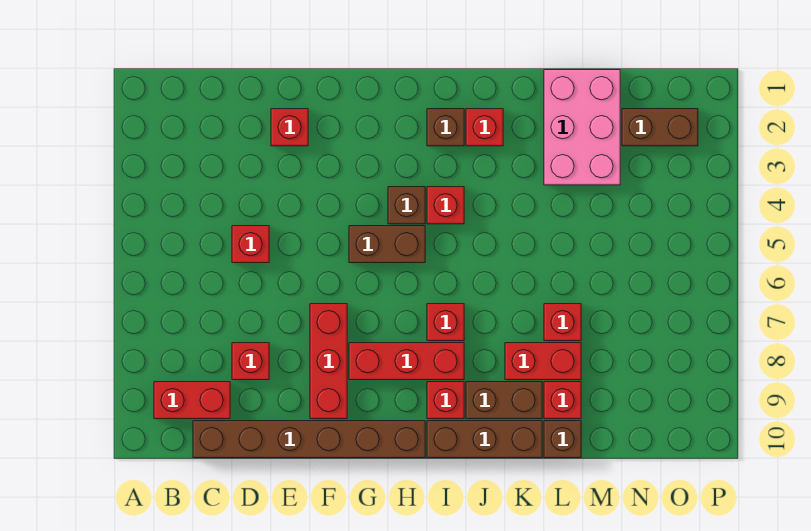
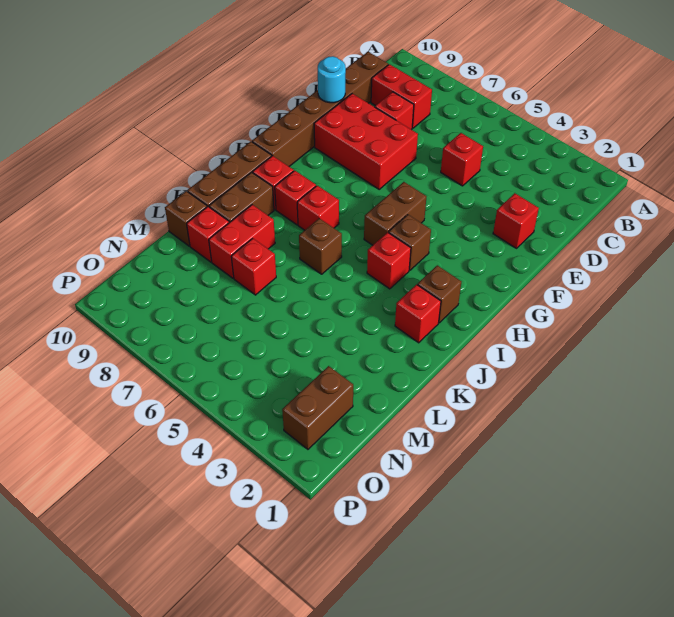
red 1x2 brick [154,382,230,419] -> red 1x2 brick turned to [371,64,432,128]
none -> cyan 1x1 round brick [318,56,346,103]
red 1x3 brick [310,304,347,419] -> red 2x3 brick [314,94,418,189]
red 1x3 brick [349,343,464,380] -> red 1x1 brick [275,171,316,225]
none -> brown 1x1 brick [299,218,342,274]
pink 2x3 brick [544,70,620,185] -> none

